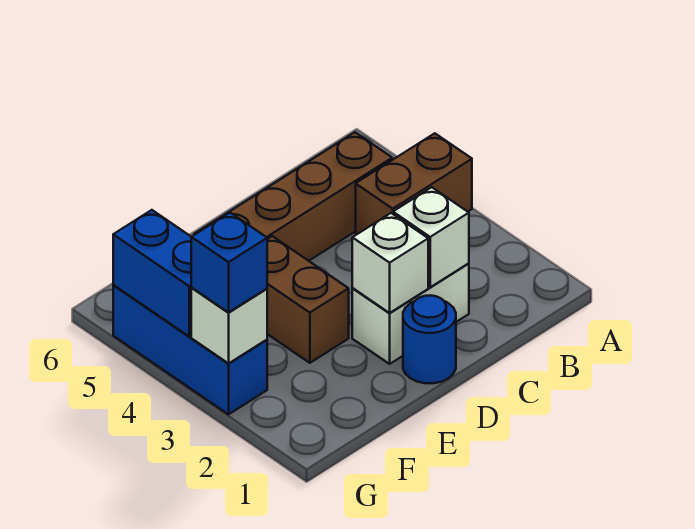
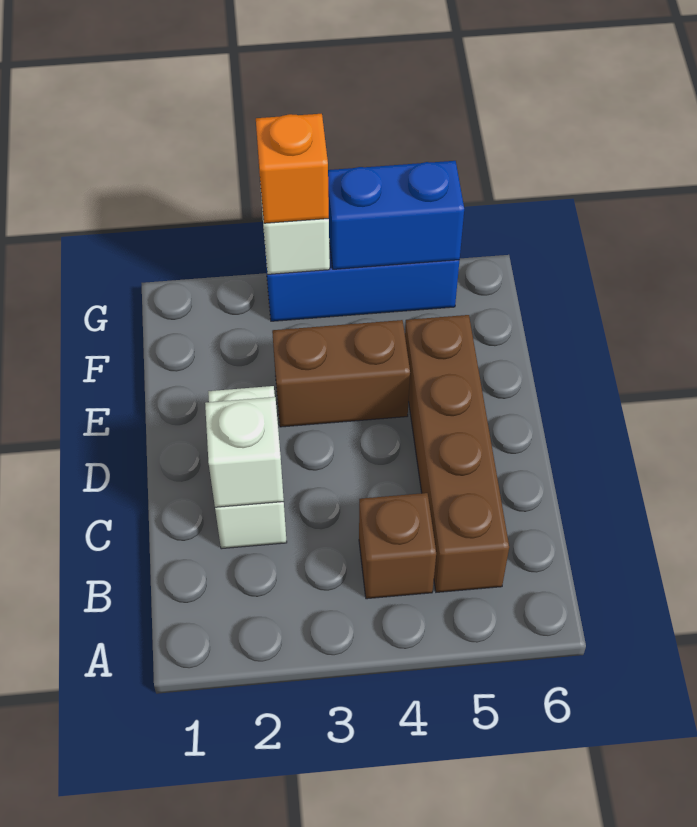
brown 1x2 brick [356,133,472,235] -> brown 1x1 brick [359,493,436,599]
blue 1x1 round brick [403,295,456,383] -> none
white 1x1 brick [352,213,428,313] -> none
blue 1x1 brick [191,213,267,312] -> orange 1x1 brick [256,114,329,223]

